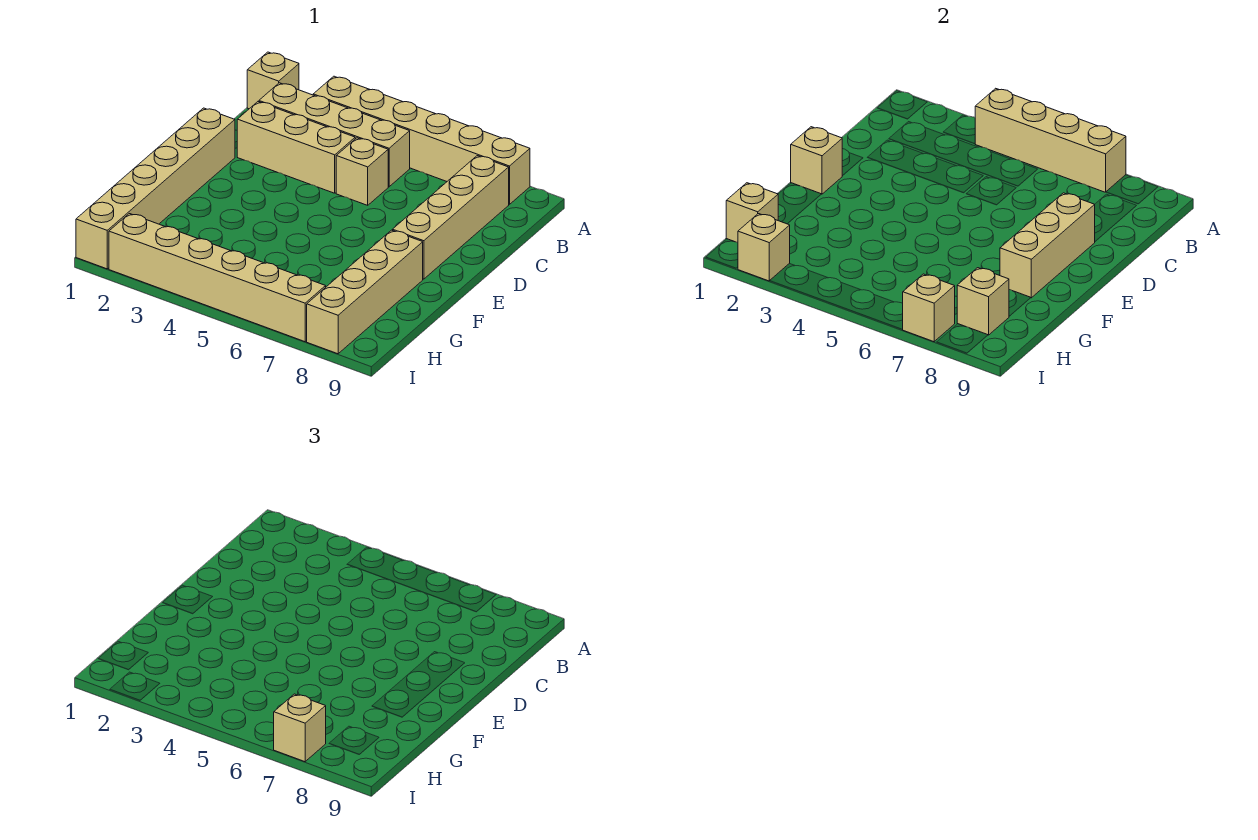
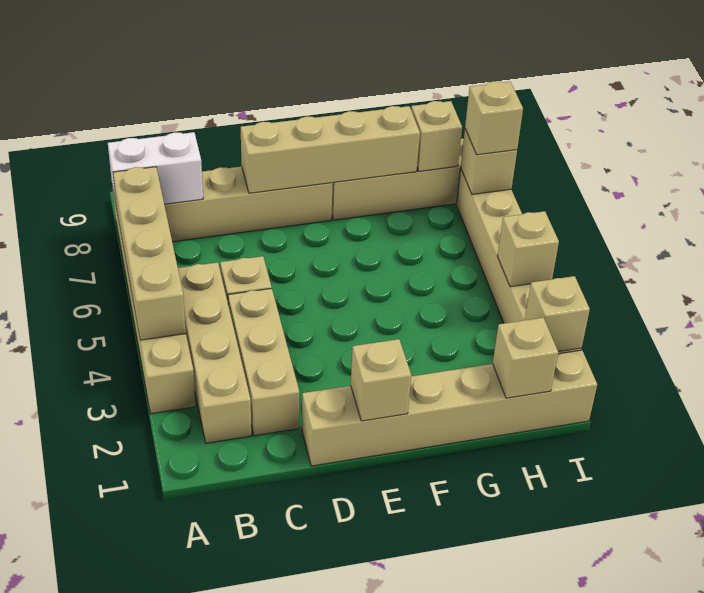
tan 1x1 brick [247,52,299,109] -> tan 1x1 brick moved to [497,211,559,287]
none -> white 1x2 brick [108,132,203,208]
tan 1x3 brick [1000,193,1095,298] -> tan 1x4 brick [241,106,420,193]

